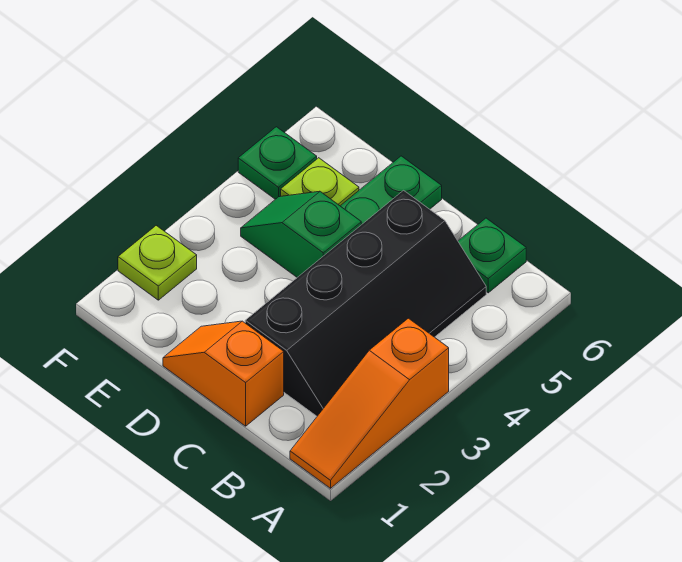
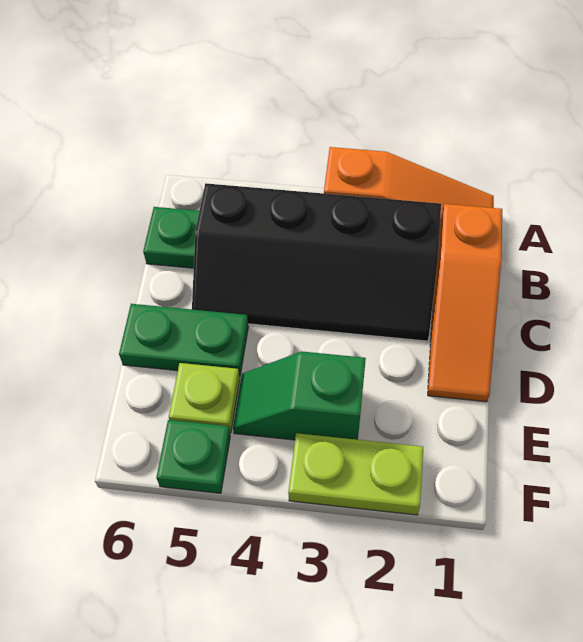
black 2x4 slope [245,190,486,416] -> black 2x4 slope turned to [192,183,441,341]
orange 1x2 slope [163,321,284,426] -> orange 1x3 slope [428,204,502,402]
green 1x2 slope [241,191,361,277] -> green 1x2 slope turned to [233,351,366,440]
lime 1x1 plate [118,226,197,300] -> lime 1x2 plate [288,433,423,515]

